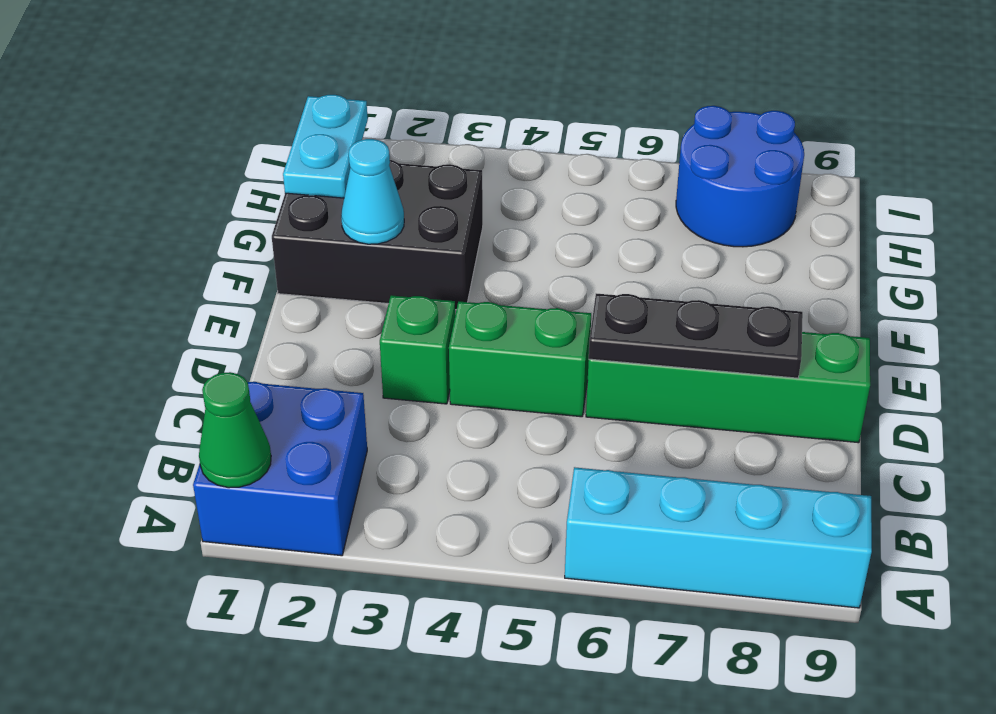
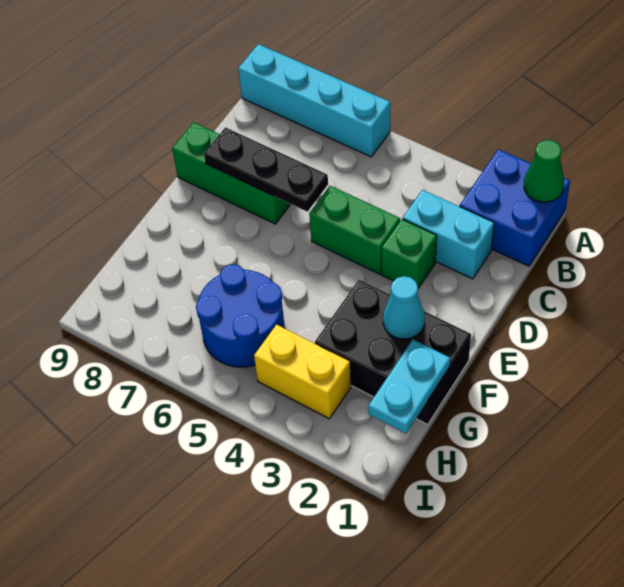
none -> cyan 1x2 brick [403,190,494,279]
green 1x4 brick [586,332,870,443] -> green 1x3 brick [172,122,291,224]
none -> yellow 1x2 brick [254,325,351,419]
blue 2x2 round brick [676,106,804,247] -> blue 2x2 round brick moved to [196,264,285,367]

